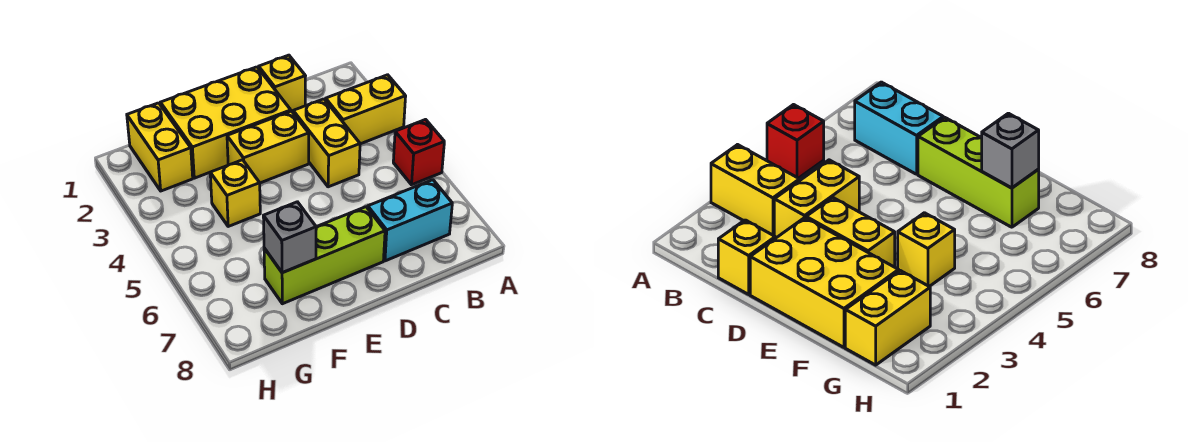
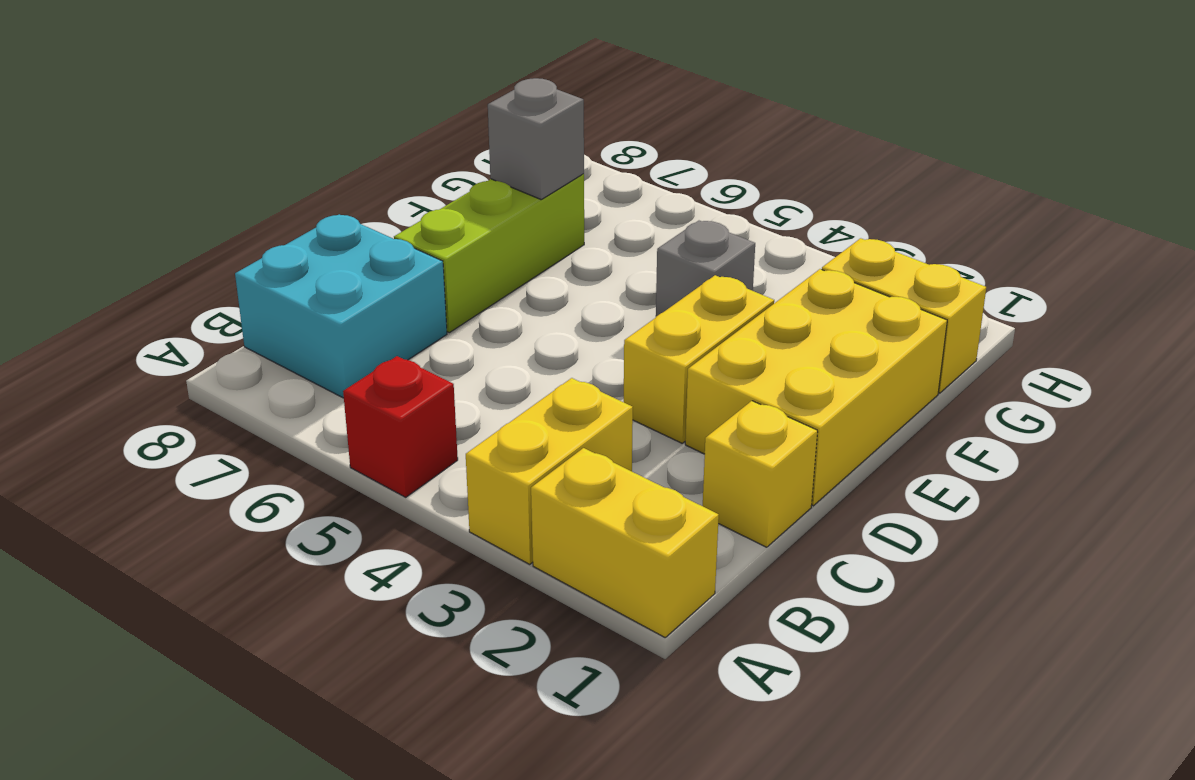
cyan 1x2 brick [368,180,452,261] -> cyan 2x2 brick [235,214,447,398]
yellow 1x2 brick [293,99,360,187] -> yellow 1x2 brick moved to [531,448,719,637]
yellow 1x1 brick [210,160,260,226] -> grey 1x1 brick [656,221,755,316]

